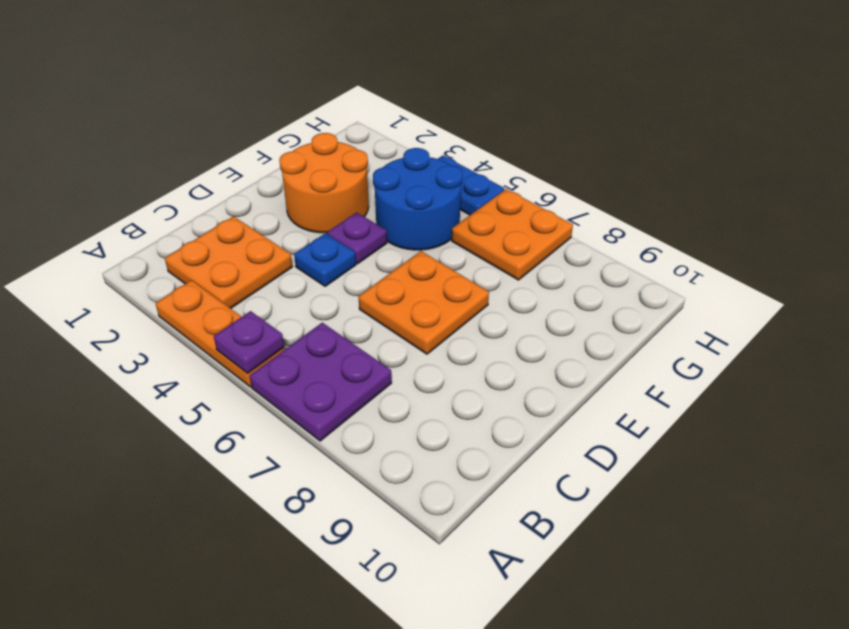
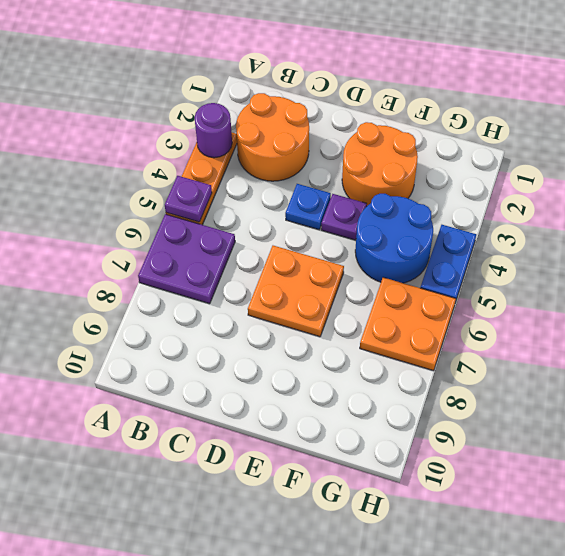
none -> purple 1x1 round brick [194,103,232,158]
orange 2x2 plate [165,216,293,308] -> orange 2x2 round brick [236,93,309,181]

